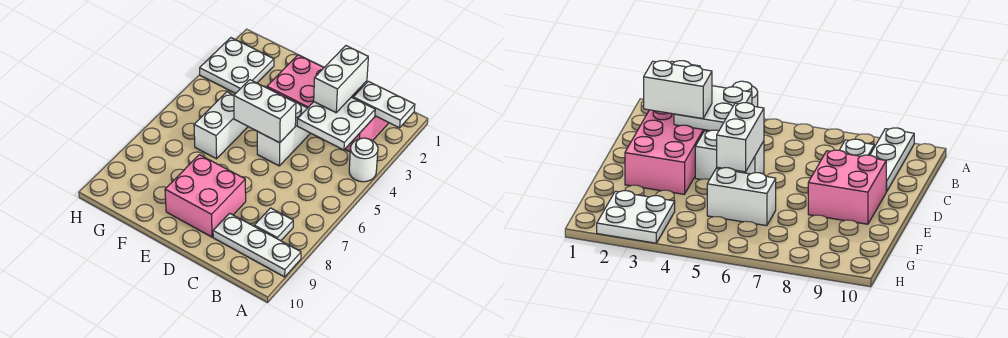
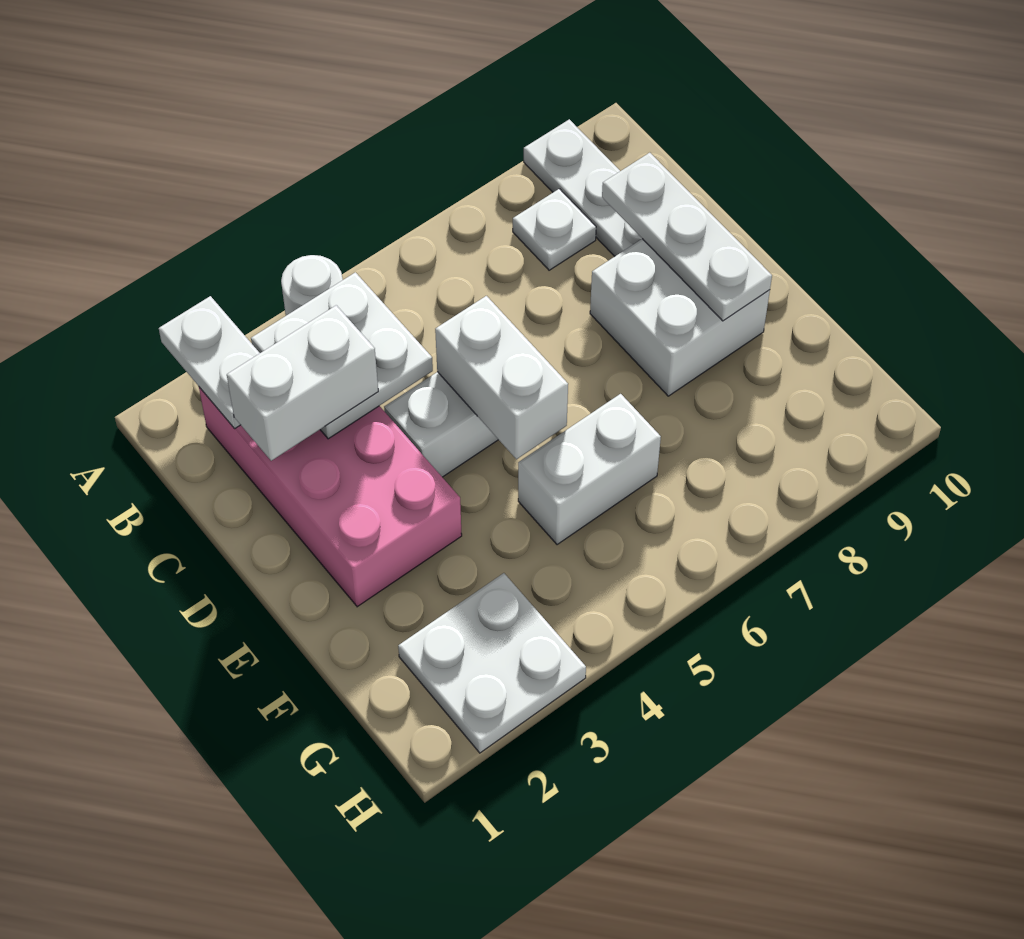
none -> white 1x3 plate [602,153,772,321]
pink 2x2 brick [165,155,246,237] -> white 2x2 brick [590,239,770,396]

